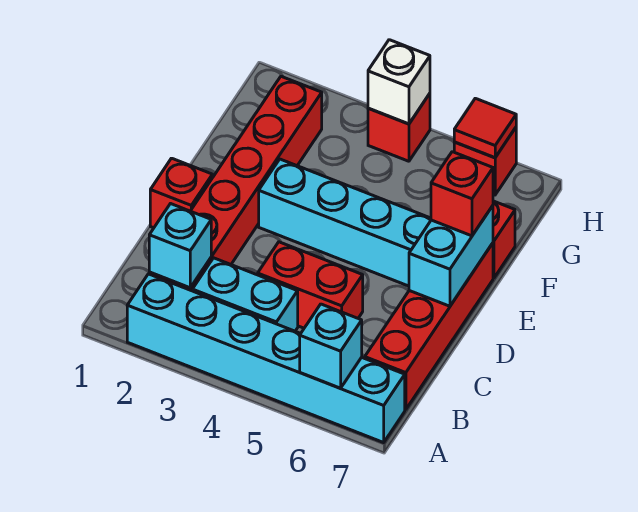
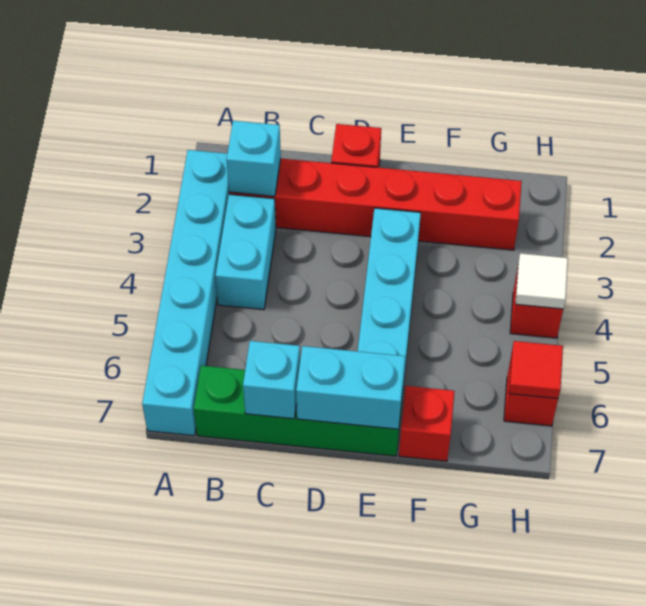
cyan 1x1 brick [300,304,362,388] -> cyan 1x1 brick moved to [243,341,300,419]
red 1x4 brick [365,243,493,410] -> green 1x4 brick [194,366,403,456]
red 1x2 brick [258,242,363,328] -> none
red 1x1 brick [431,152,493,236] -> none
white 1x1 brick [368,40,430,124] -> white 1x1 tile [515,253,568,309]

